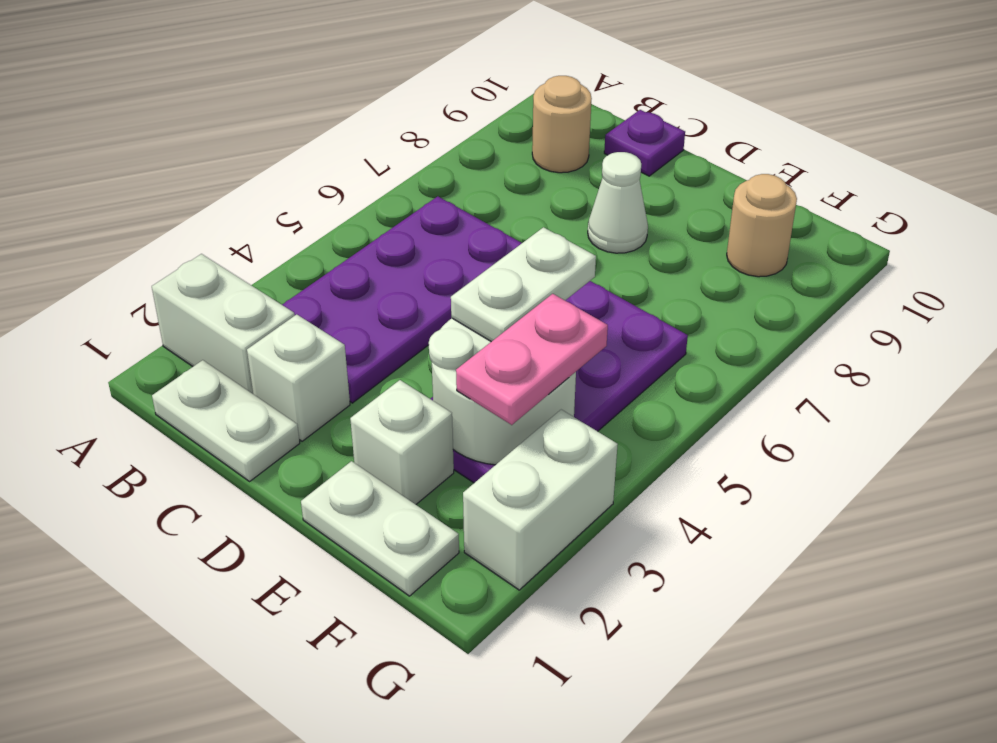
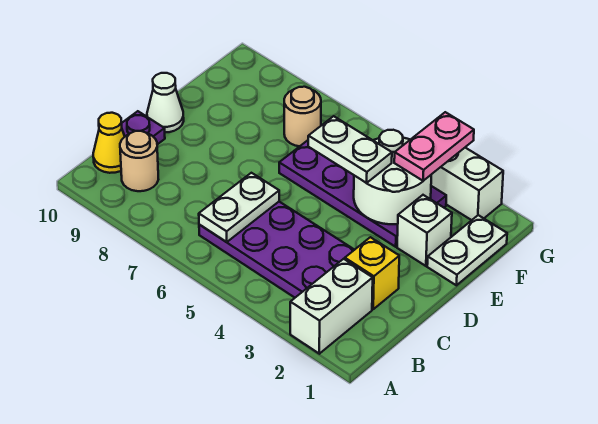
white 1x2 plate [152,360,300,481] -> white 1x2 plate moved to [199,173,279,242]
none -> yellow 1x1 cone [93,113,125,173]
white 1x1 brick [247,314,350,441] -> yellow 1x1 brick [345,237,399,309]
white 1x1 cone [588,152,648,253] -> white 1x1 cone moved to [147,73,184,132]
pink 1x2 plate [456,294,608,425] -> pink 1x2 plate turned to [394,112,474,181]
tan 1x1 round brick [727,174,797,277] -> tan 1x1 round brick moved to [284,87,321,146]

